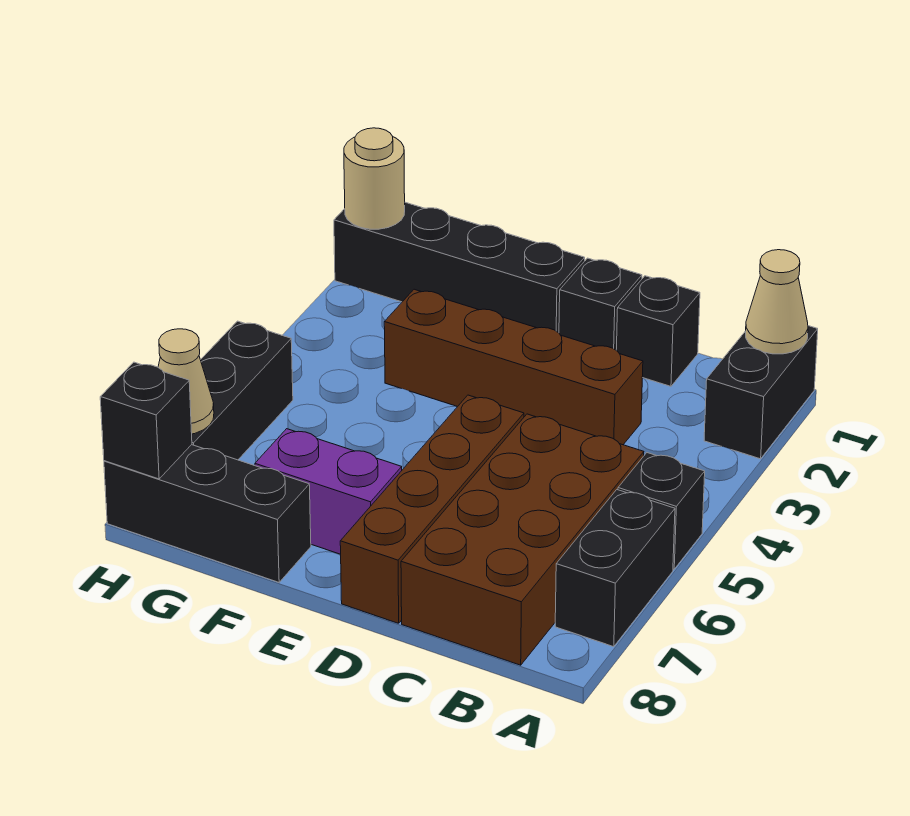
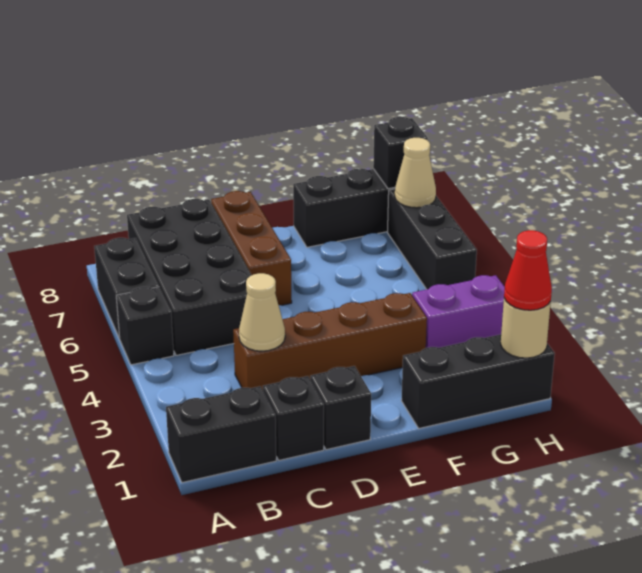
black 1x2 brick [704,326,818,459] -> black 1x2 brick turned to [166,386,276,483]
tan 1x1 cone [746,250,808,354] -> tan 1x1 cone moved to [239,273,285,351]
brown 2x4 brick [401,414,644,665] -> black 2x4 brick [127,199,252,355]
brown 1x4 brick [340,395,524,623] -> brown 1x3 brick [211,191,292,305]
black 1x4 brick [334,202,585,333] -> black 1x3 brick [401,334,555,428]
purple 1x2 brick [255,429,402,554] -> purple 1x2 brick moved to [412,275,505,348]
none -> red 1x1 cone [504,230,552,310]

